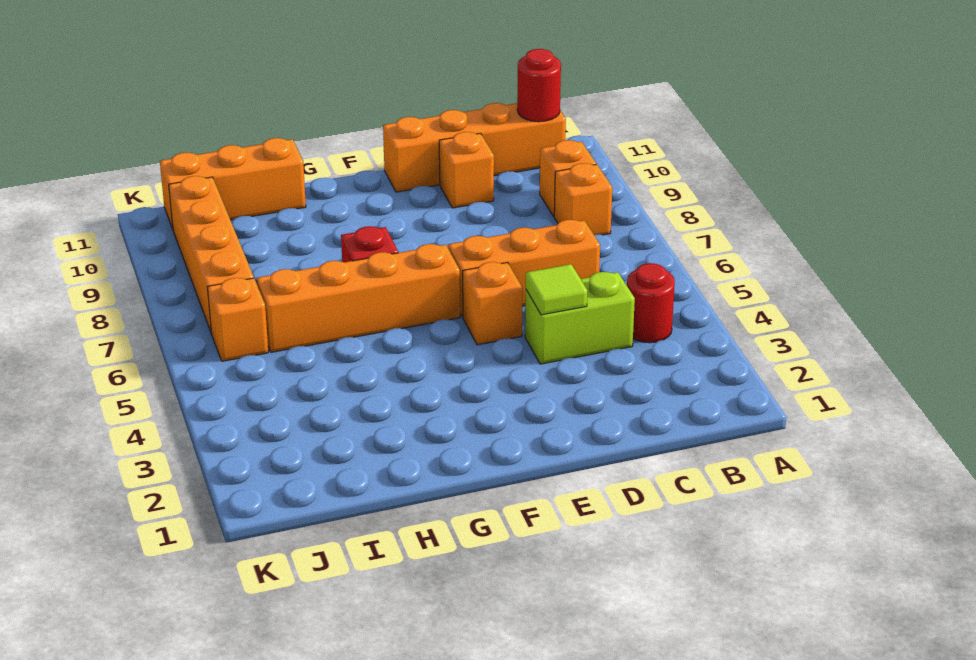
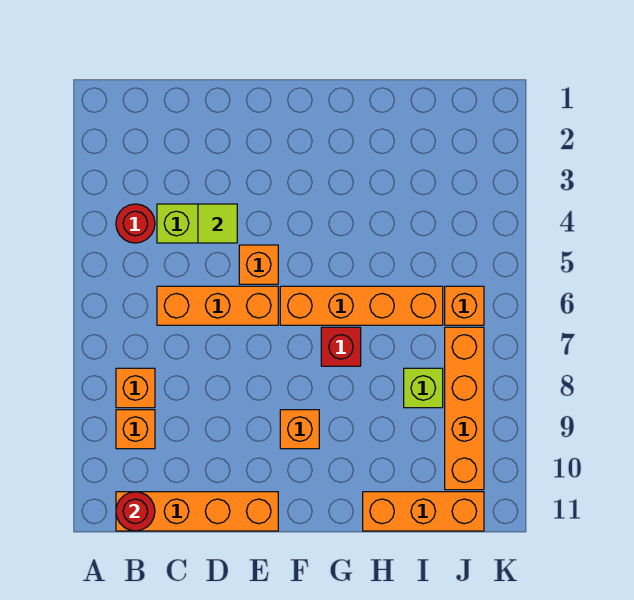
orange 1x1 brick [439,132,494,208] -> orange 1x1 brick moved to [280,410,319,449]
none -> lime 1x1 brick [404,368,443,408]

